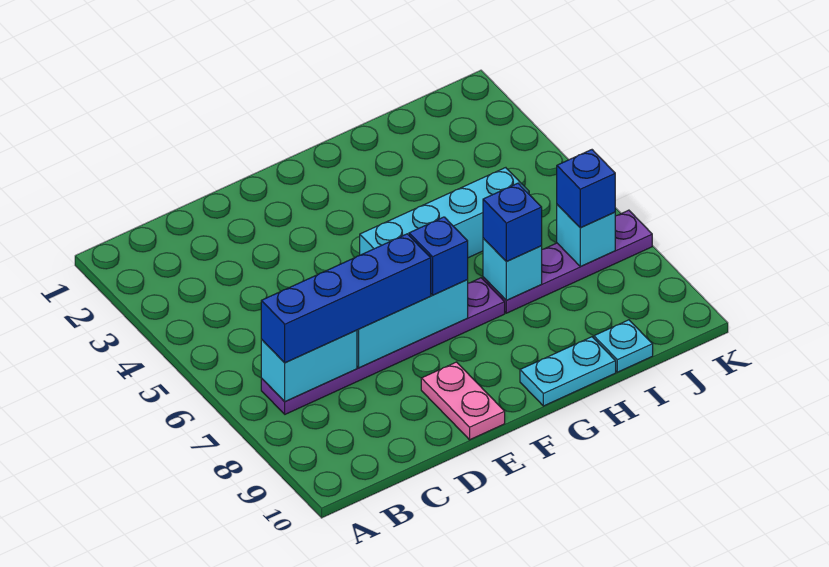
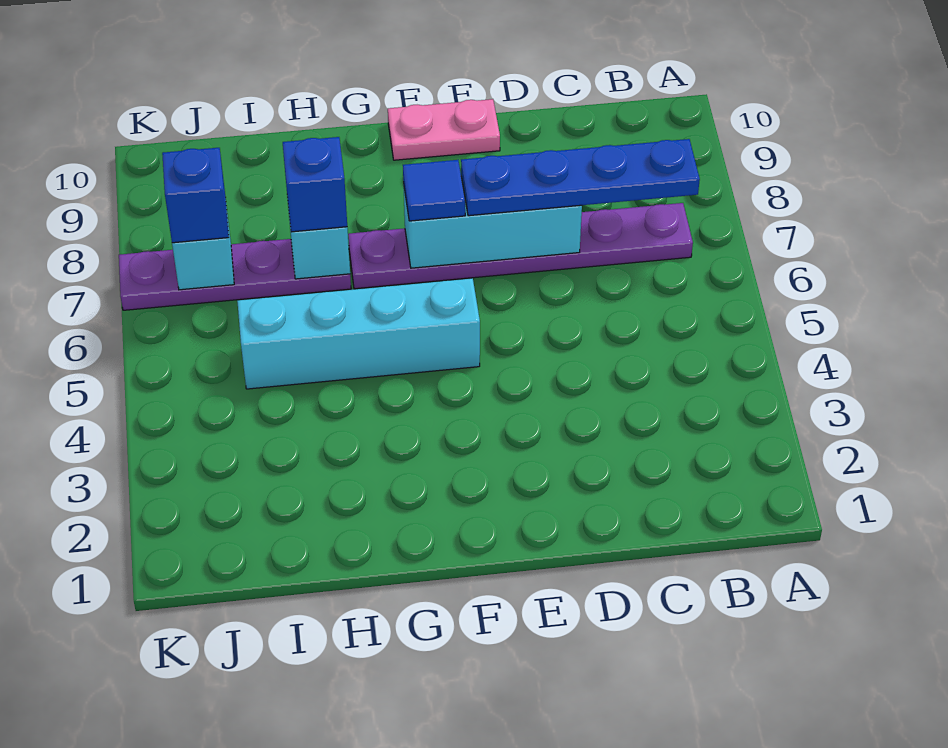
cyan 1x2 brick [261,330,357,401] -> none
blue 1x4 brick [261,234,431,363] -> blue 1x4 plate [461,139,700,216]
pink 1x2 plate [421,362,505,440] -> pink 1x2 plate turned to [388,99,500,160]
blue 1x1 brick [409,217,468,295] -> blue 1x1 tile [403,160,465,221]
cyan 1x2 plate [520,337,616,406] -> none
cyan 1x1 plate [594,320,653,372] -> none

